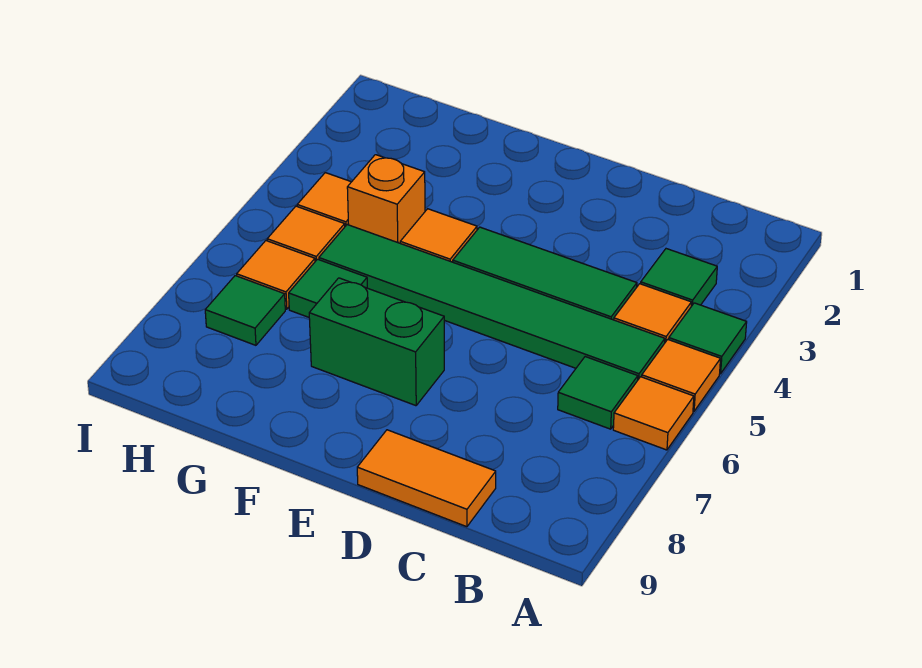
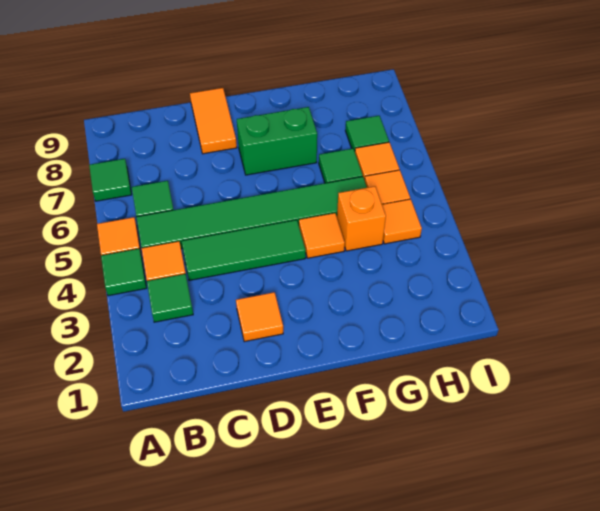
orange 1x1 tile [613,377,694,450] -> orange 1x1 tile moved to [236,292,283,342]
none -> green 1x1 tile [89,159,132,201]
orange 1x2 tile [357,430,496,527] -> orange 1x2 tile turned to [190,88,237,154]

